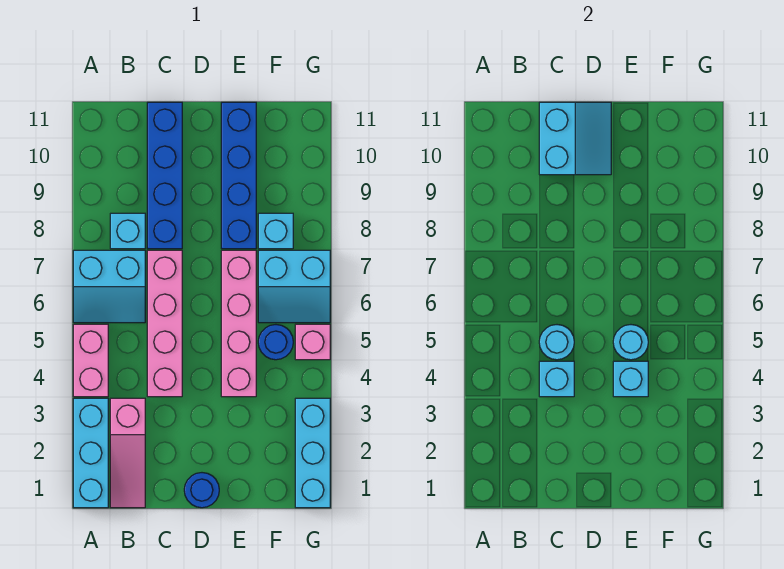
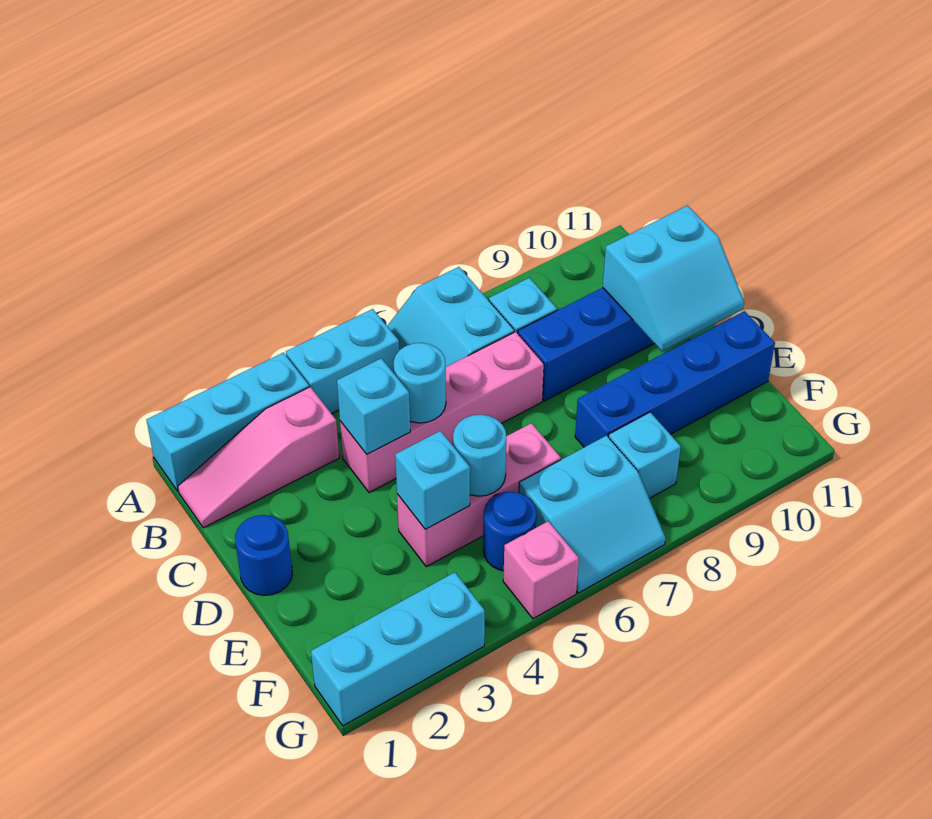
pink 1x2 brick [73,324,108,397] -> cyan 1x2 brick [286,309,399,414]
pink 1x4 brick [221,250,256,397] -> pink 1x3 brick [397,423,561,567]
cyan 2x2 slope [258,250,330,323] -> cyan 2x2 slope turned to [519,436,666,593]

